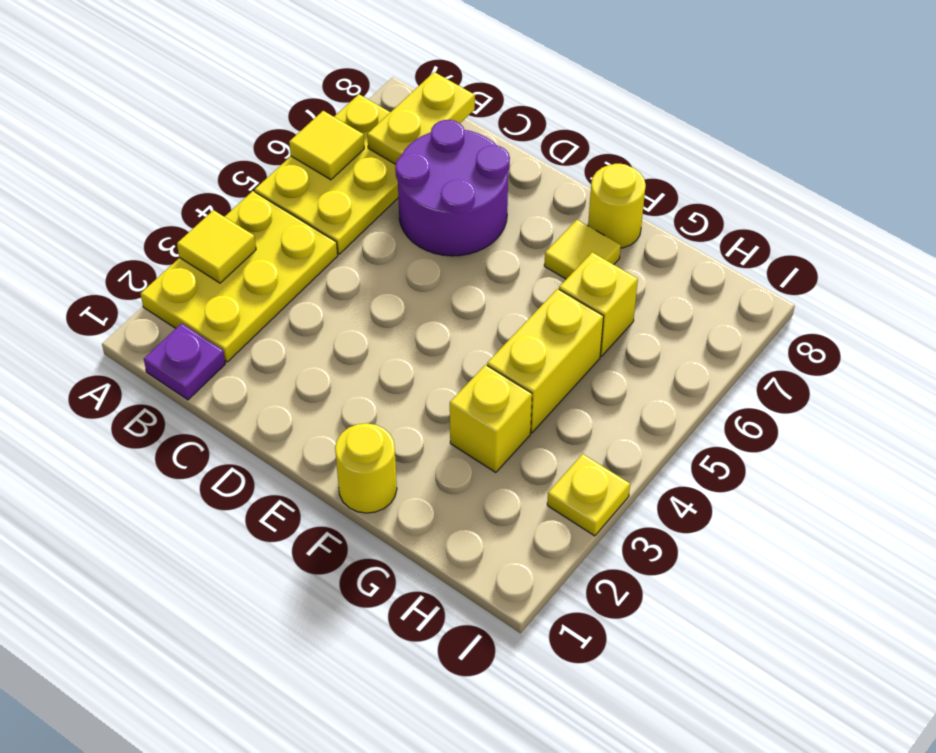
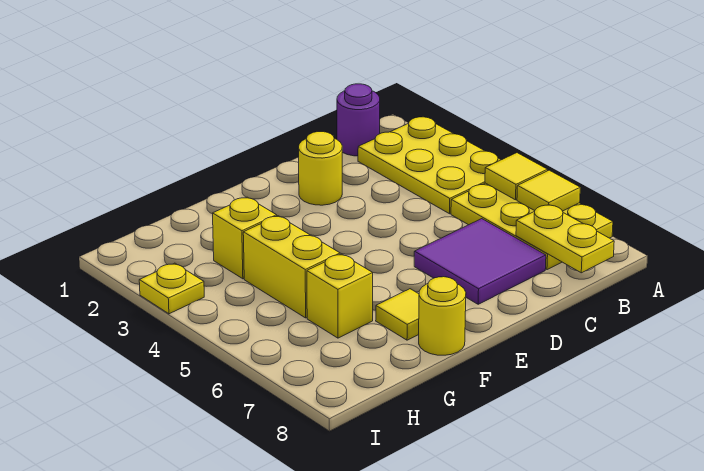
yellow 1x1 tile [177,210,256,283] -> yellow 1x1 tile moved to [485,153,548,200]
purple 1x1 plate [144,323,225,400] -> purple 1x1 round brick [337,84,380,156]
purple 2x2 round brick [395,120,510,256] -> purple 2x2 tile [414,219,546,304]
yellow 1x1 round brick [335,423,397,513] -> yellow 1x1 round brick moved to [298,132,342,205]

